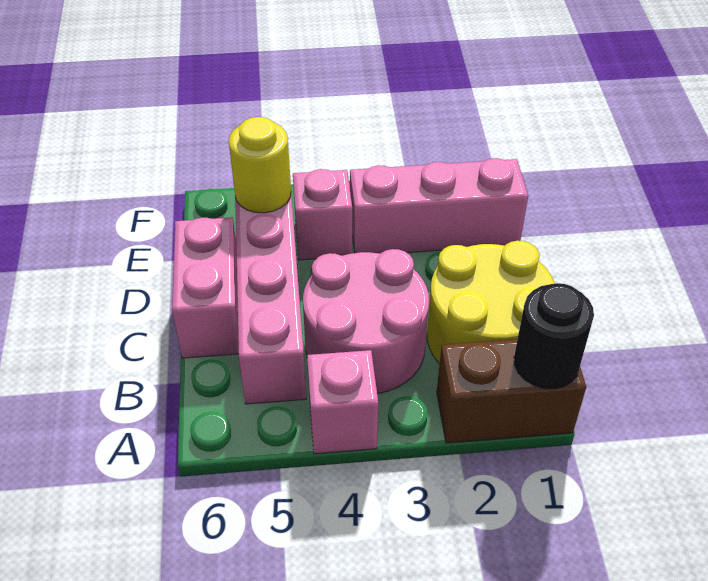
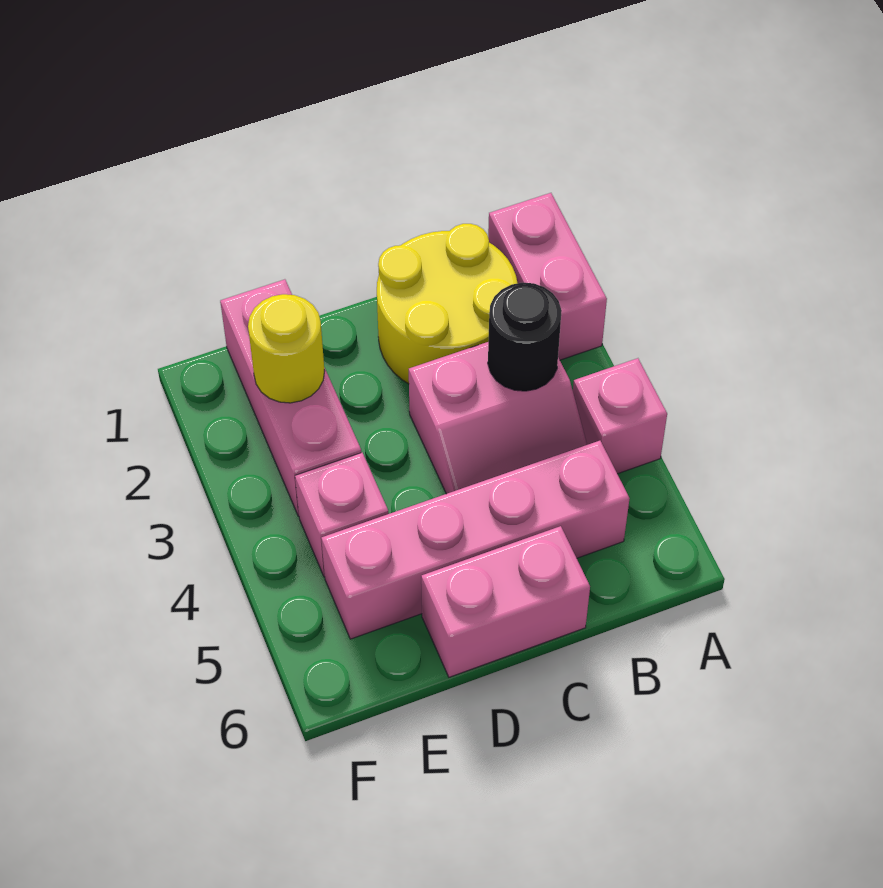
brown 1x2 brick [437,339,586,443] -> pink 1x2 brick [488,193,607,360]
black 1x1 round brick [514,283,594,389] -> black 1x1 round brick moved to [488,283,562,391]
pink 2x2 round brick [303,249,429,394] -> pink 2x2 slope [409,342,587,494]
yellow 1x1 round brick [229,117,291,213] -> yellow 1x1 round brick moved to [248,294,324,403]

